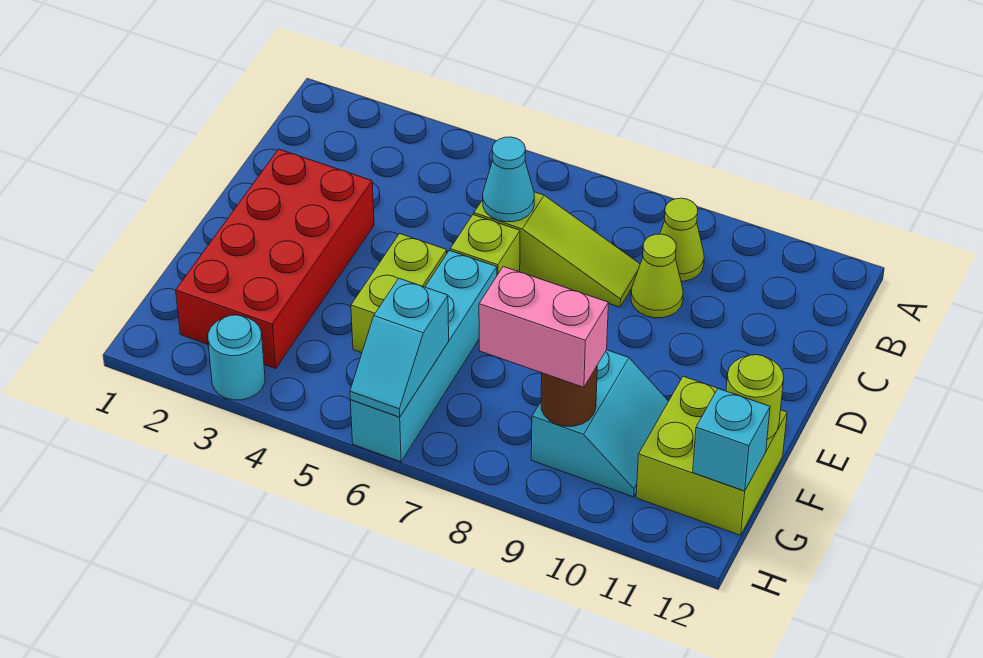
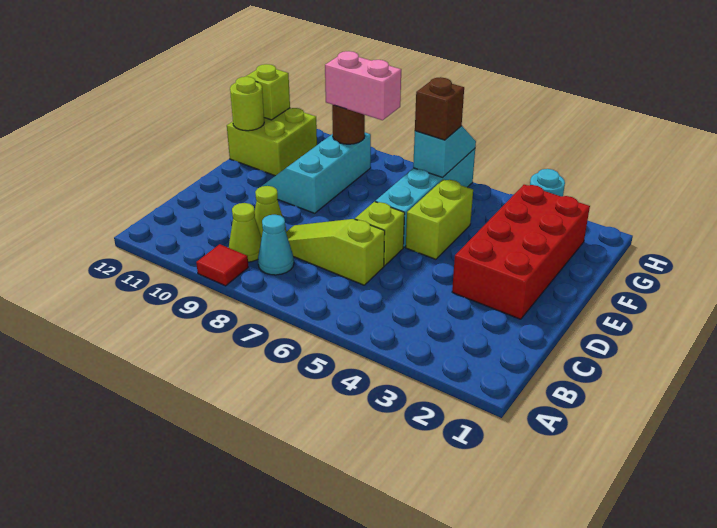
none -> red 1x1 tile [196,244,248,286]
cyan 1x1 cone [483,137,534,222] -> cyan 1x1 cone moved to [258,215,294,275]
cyan 2x2 slope [531,350,668,497] -> cyan 2x3 slope [261,133,371,213]
none -> brown 1x1 brick [415,77,464,140]
cyan 1x1 brick [693,389,770,491] -> lime 1x1 brick [246,64,290,120]

